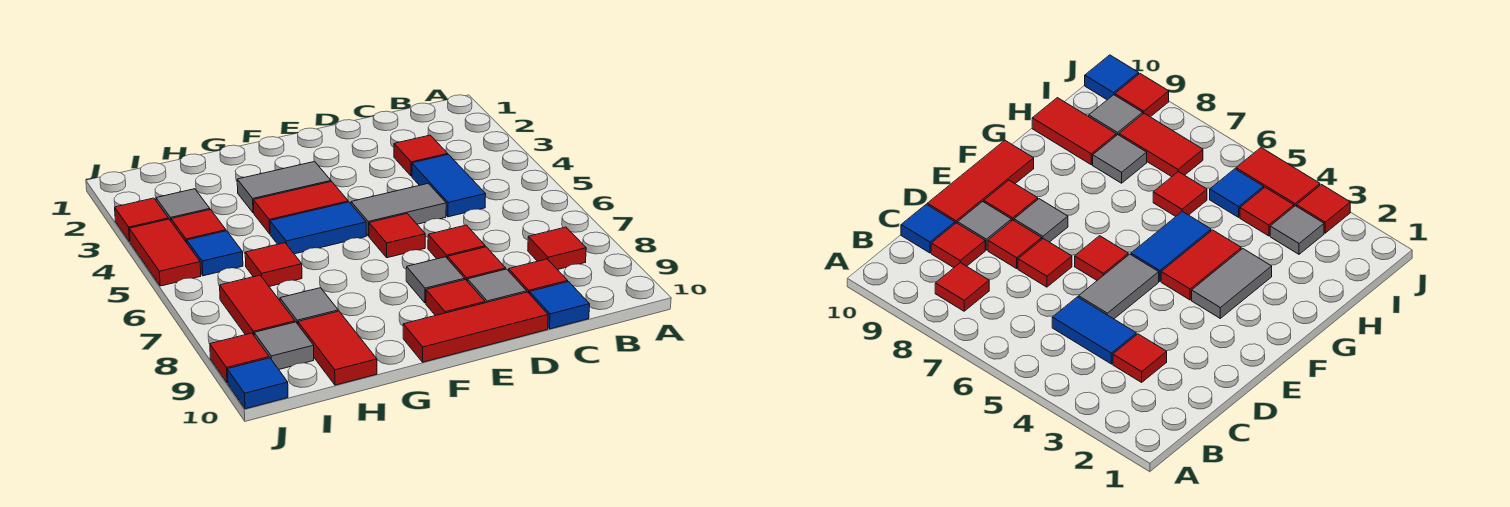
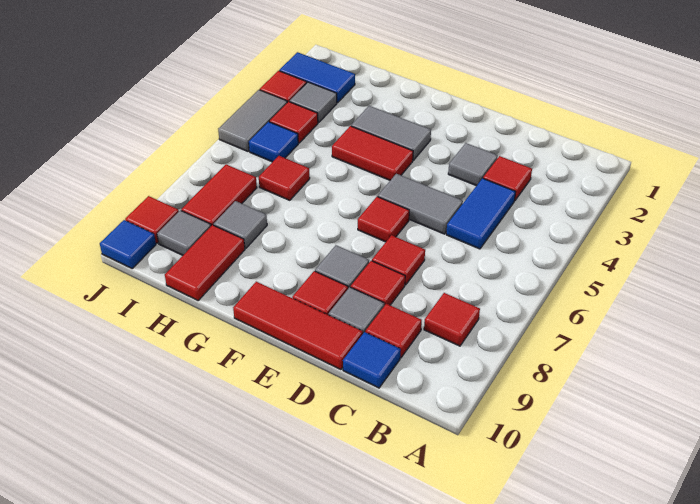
none -> grey 1x1 tile [448,143,498,186]
blue 1x2 tile [270,202,366,254] -> blue 1x2 tile moved to [279,52,355,103]
red 1x2 tile [129,219,201,286] -> grey 1x2 tile [218,90,287,151]

